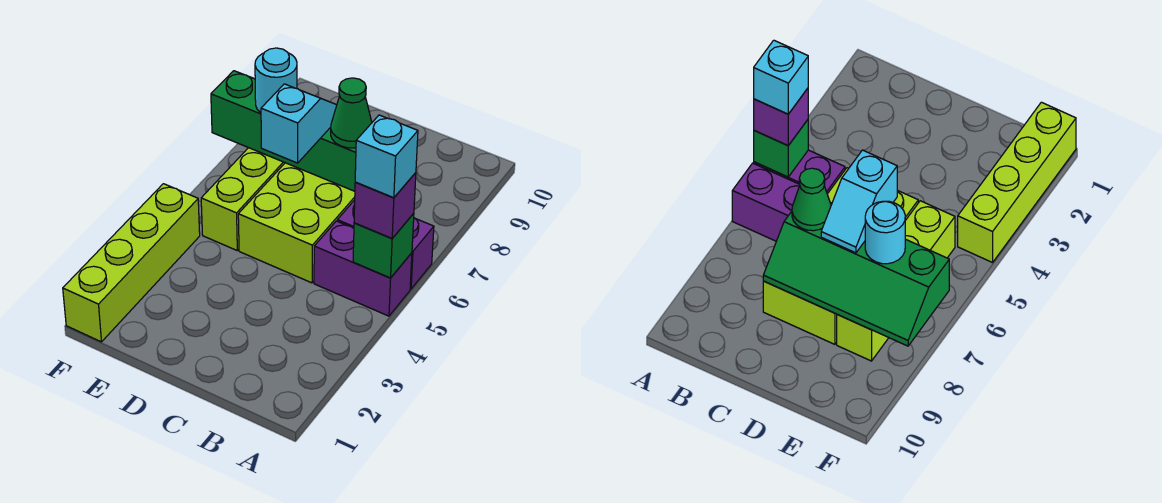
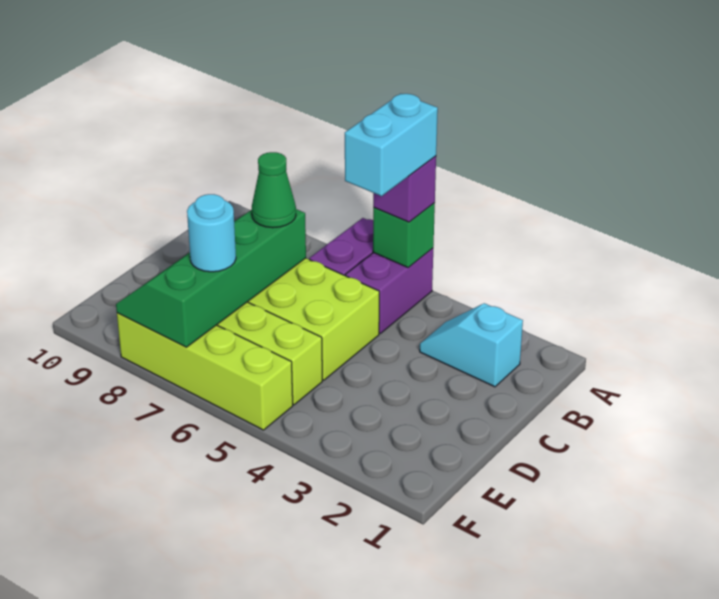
cyan 1x1 brick [355,115,418,198] -> cyan 1x2 brick [345,94,438,196]
cyan 1x2 slope [261,84,337,163] -> cyan 1x2 slope moved to [420,303,523,387]
lime 1x4 brick [63,184,200,342] -> lime 1x4 brick moved to [117,313,293,430]

